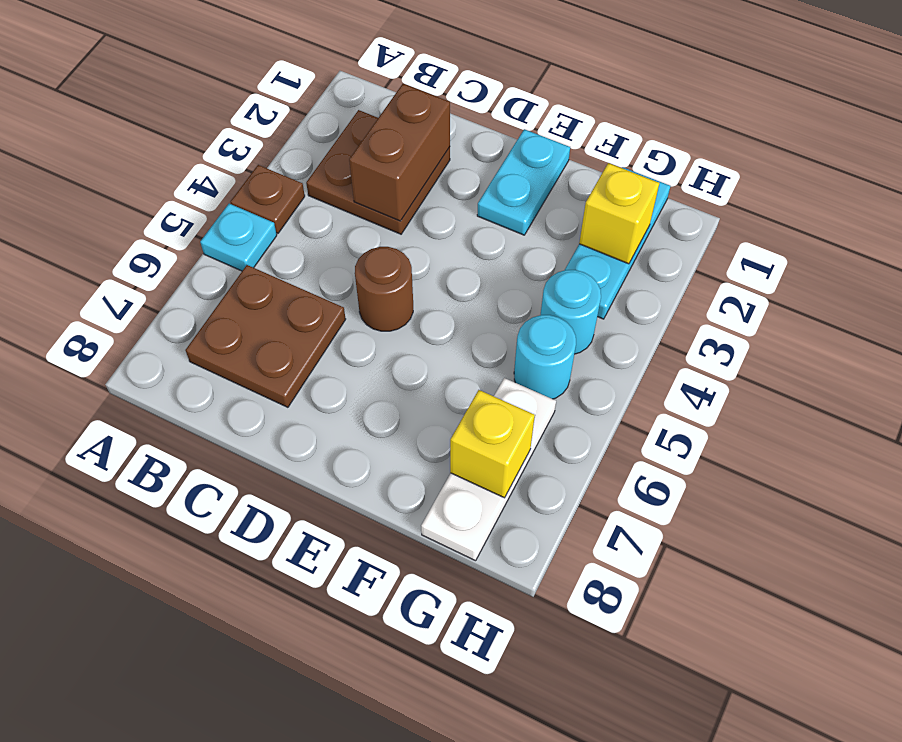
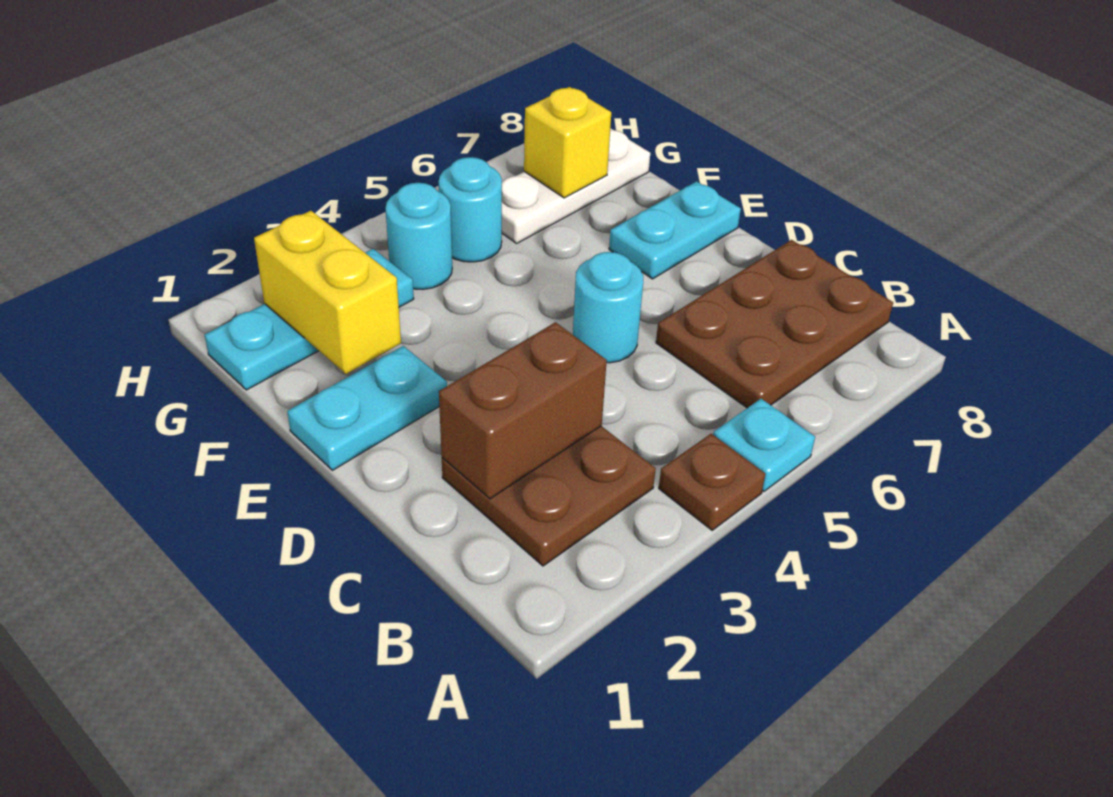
brown 2x2 plate [185,265,346,407] -> brown 2x3 plate [656,240,893,408]
brown 1x1 round brick [355,247,413,331] -> cyan 1x1 round brick [573,252,643,363]
none -> cyan 1x2 plate [609,181,741,279]
yellow 1x1 brick [579,163,659,264] -> yellow 1x2 brick [254,211,401,374]

